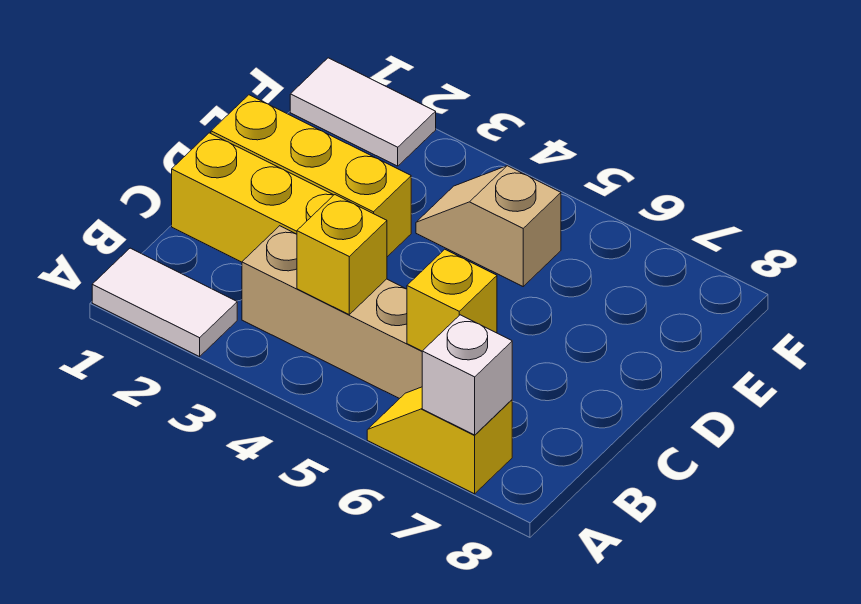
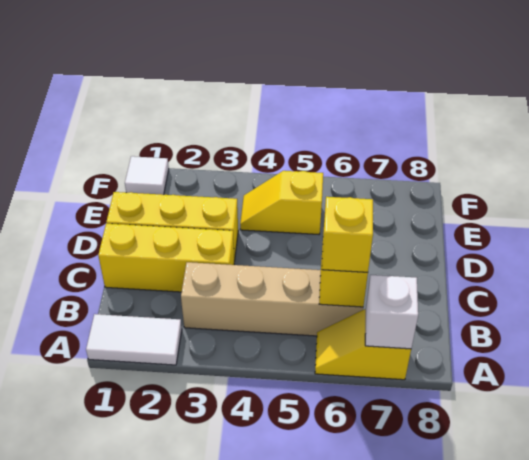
yellow 1x1 brick [297,195,387,314] -> yellow 1x1 brick moved to [322,197,373,272]
tan 1x2 slope [416,166,561,286] -> yellow 1x2 slope [240,171,323,234]
white 1x2 tile [290,58,436,166] -> white 1x1 tile [125,156,169,195]

